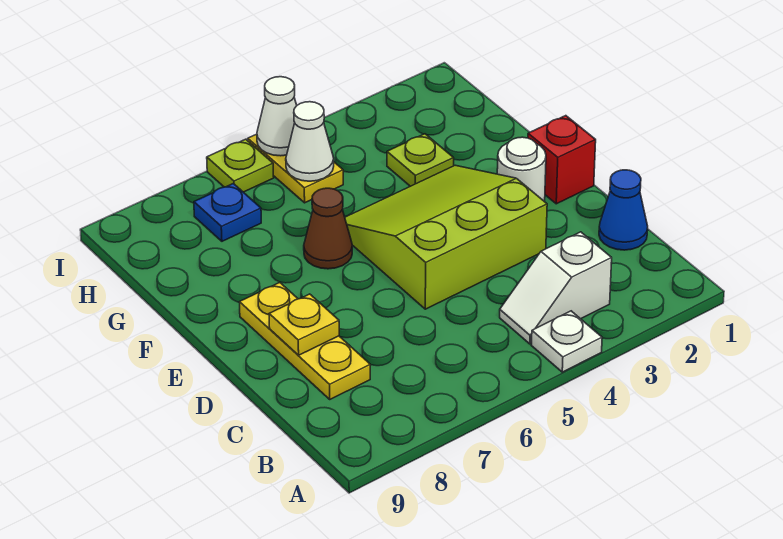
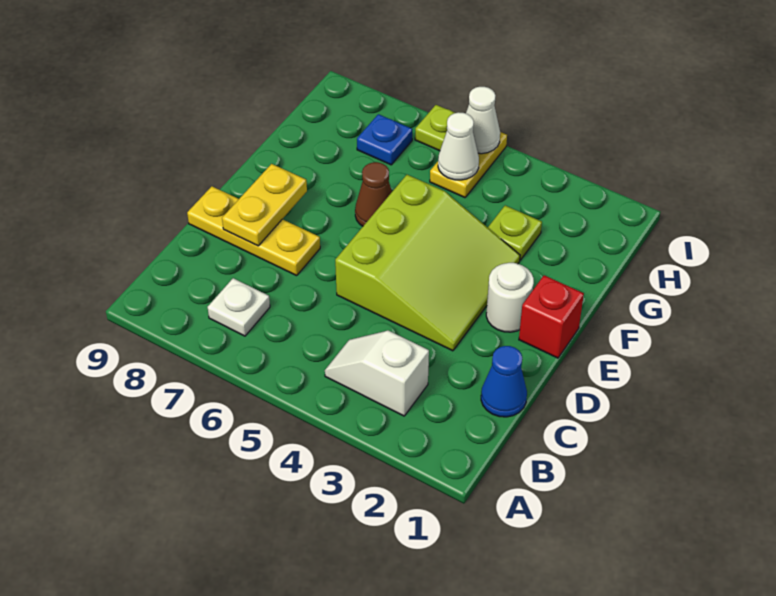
white 1x1 plate [532,311,602,372] -> white 1x1 plate moved to [208,278,270,336]
yellow 1x3 plate [239,283,370,399] -> yellow 1x3 plate turned to [187,186,320,276]
lime 3x3 slope [345,165,547,309] -> lime 3x3 slope turned to [335,175,520,351]
yellow 1x1 plate [269,294,339,355] -> yellow 1x2 plate [222,164,307,246]

